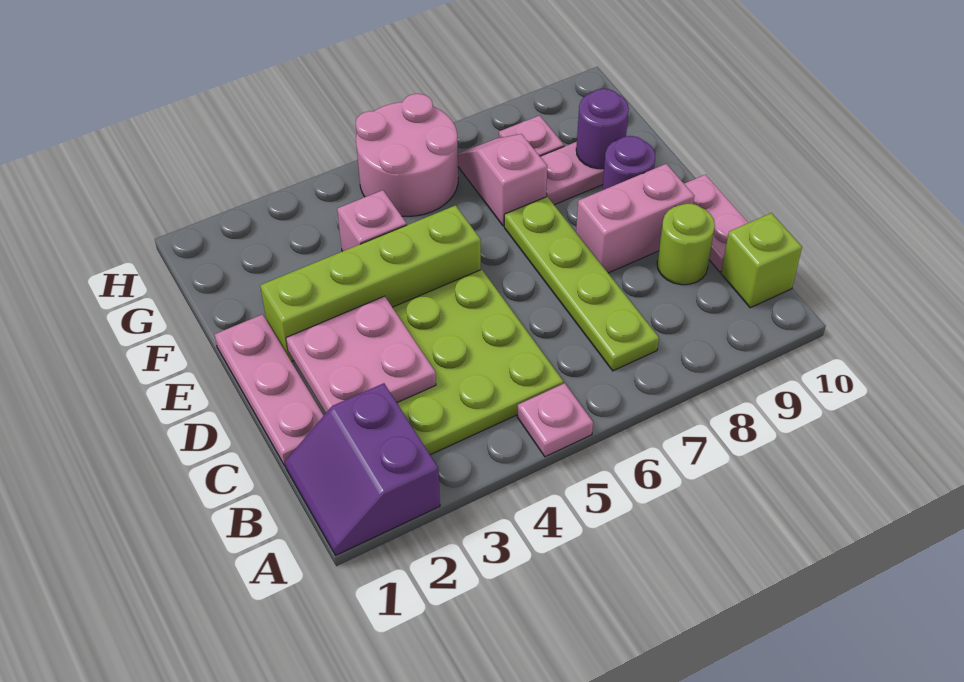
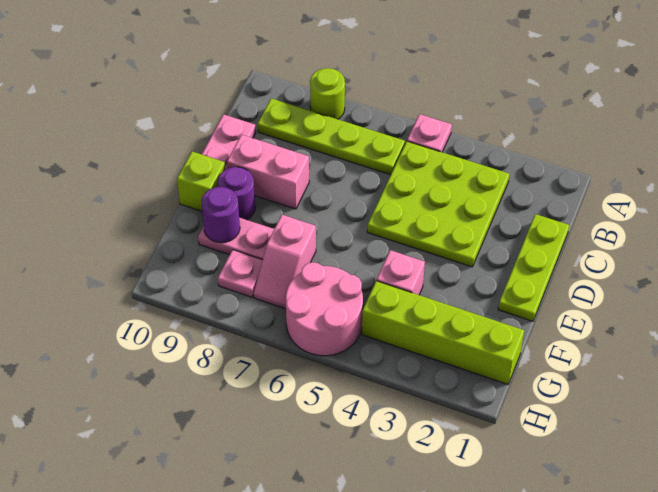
purple 2x2 slope [285,383,440,555] -> none
lime 1x4 plate [504,197,659,371] -> lime 1x4 plate turned to [258,98,405,175]
lime 1x1 brick [721,213,802,308] -> lime 1x1 brick moved to [177,152,225,211]
pink 1x3 plate [214,314,324,466] -> lime 1x3 plate [498,214,569,321]
pink 2x2 plate [286,296,436,413] -> none
lime 1x1 round brick [657,204,715,285] -> lime 1x1 round brick moved to [310,68,345,119]
lime 1x4 brick [260,205,481,362] -> lime 1x4 brick moved to [362,281,524,384]

